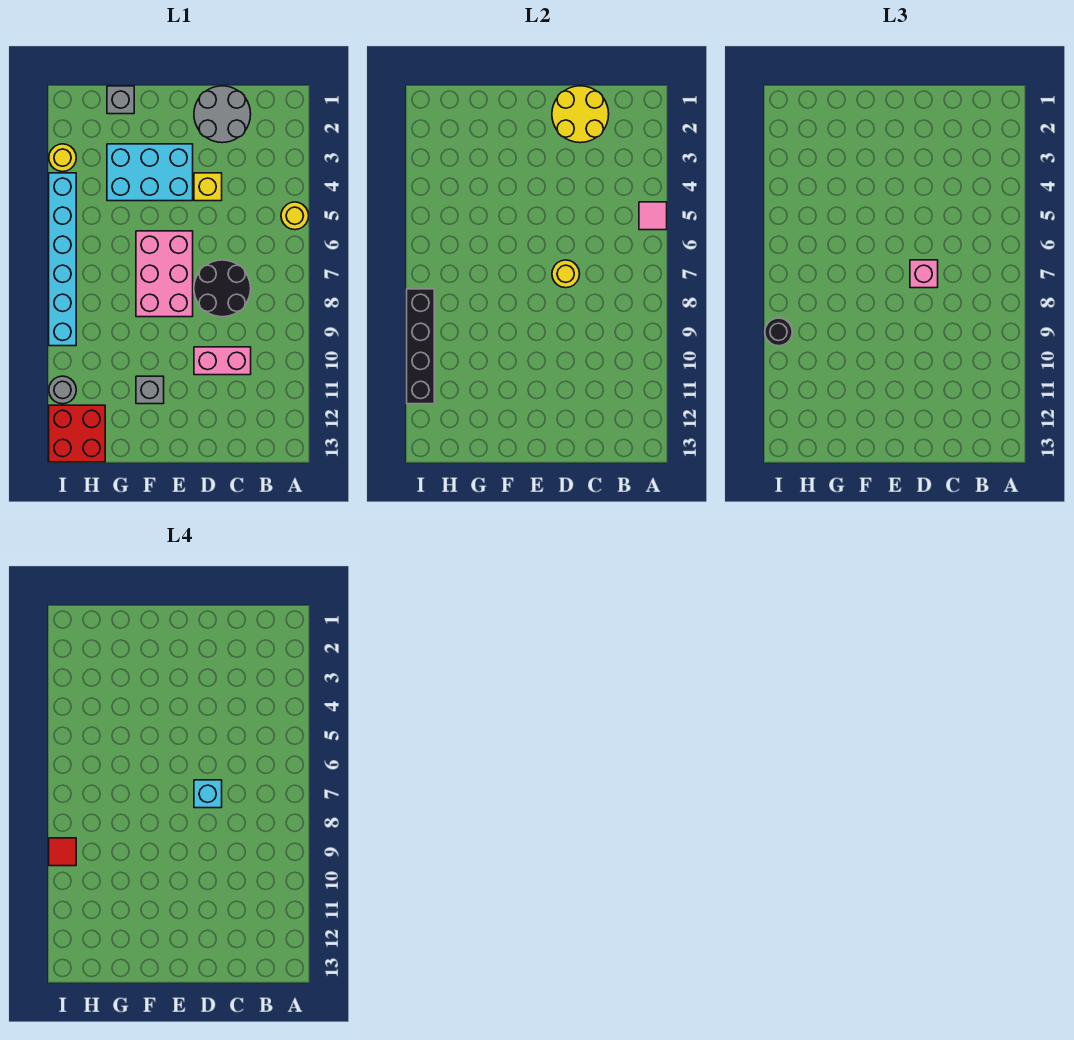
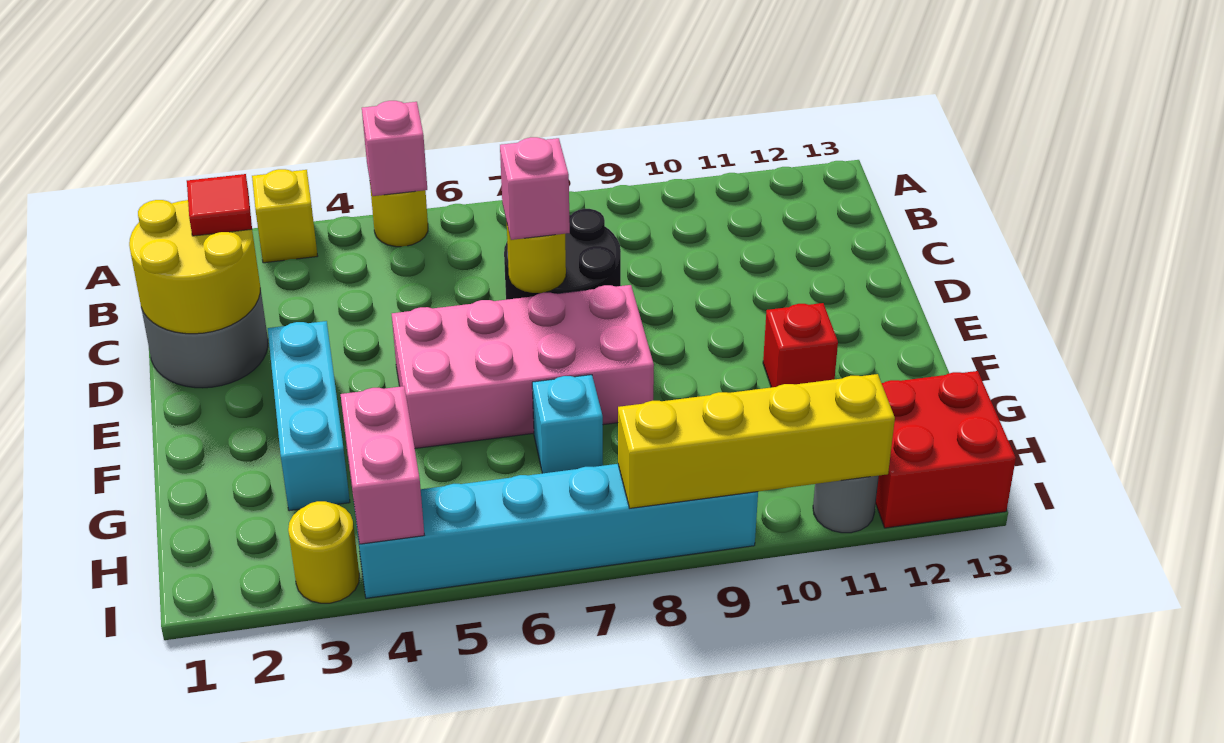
pink 1x1 tile [639,202,667,230] -> pink 1x1 brick [362,101,427,196]
pink 1x2 brick [194,347,251,375] -> pink 1x2 brick moved to [341,386,424,544]
yellow 1x1 brick [194,173,222,201] -> yellow 1x1 brick moved to [252,169,317,263]
cyan 1x1 brick [194,780,222,808] -> cyan 1x1 brick moved to [532,375,603,473]
cyan 2x3 brick [107,144,193,201] -> cyan 1x3 brick [268,321,350,511]
pink 2x3 brick [136,231,193,317] -> pink 2x4 brick [392,285,654,448]
grey 1x1 brick [136,376,164,404] -> red 1x1 brick [763,303,838,387]
grey 1x1 brick [107,86,134,114] -> none
black 1x4 brick [407,289,434,404] -> yellow 1x4 brick [618,374,895,508]
black 1x1 round brick [765,318,792,346] -> none
red 1x1 tile [49,838,76,866] -> red 1x1 tile moved to [187,174,252,236]

